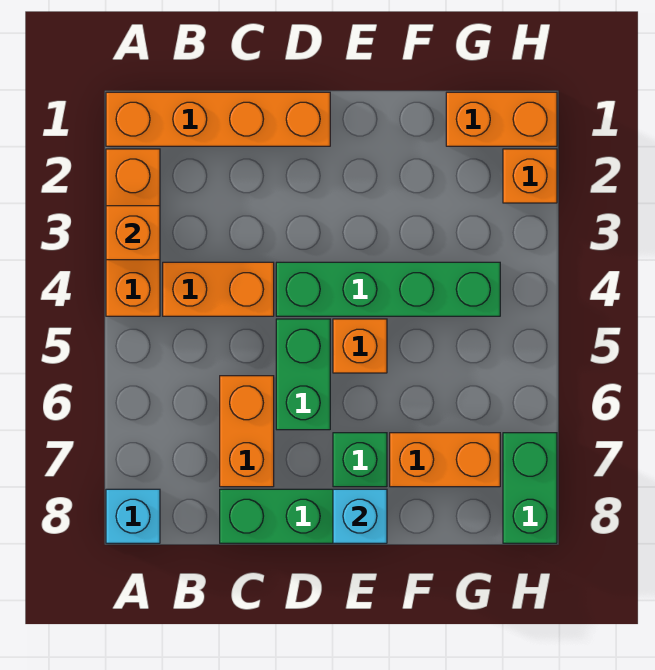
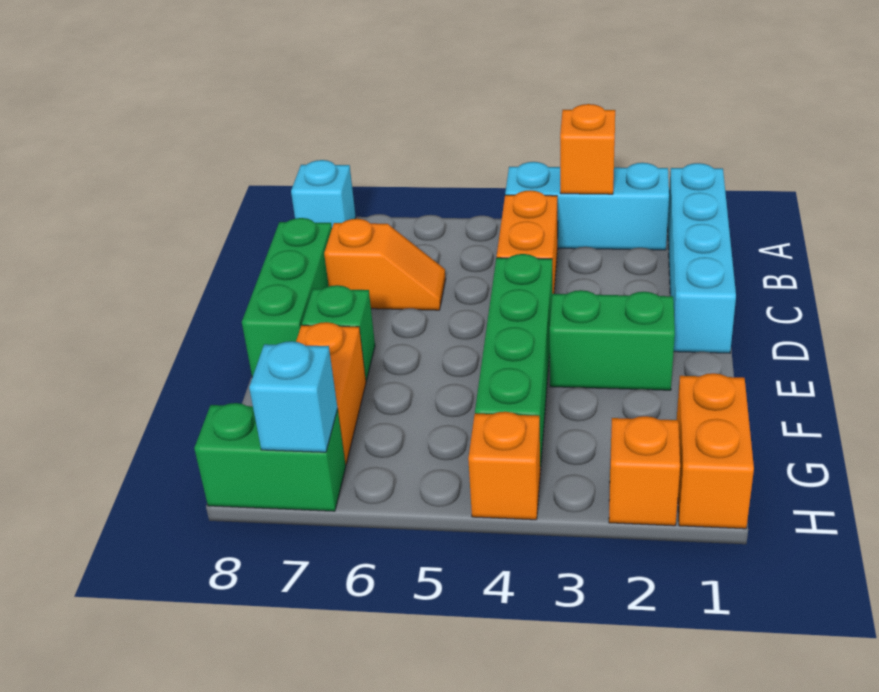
orange 1x4 brick [106,92,330,146] -> cyan 1x4 brick [668,163,736,353]
orange 1x3 brick [106,149,160,316] -> cyan 1x3 brick [505,162,669,250]
orange 1x2 brick [220,376,274,487] -> orange 1x2 slope [324,219,445,310]
green 1x2 brick [276,319,330,430] -> green 1x2 brick moved to [550,290,675,390]
orange 1x1 brick [333,319,387,373] -> orange 1x1 brick moved to [468,412,540,520]
cyan 1x1 brick [333,489,387,543] -> cyan 1x1 brick moved to [249,341,338,452]

